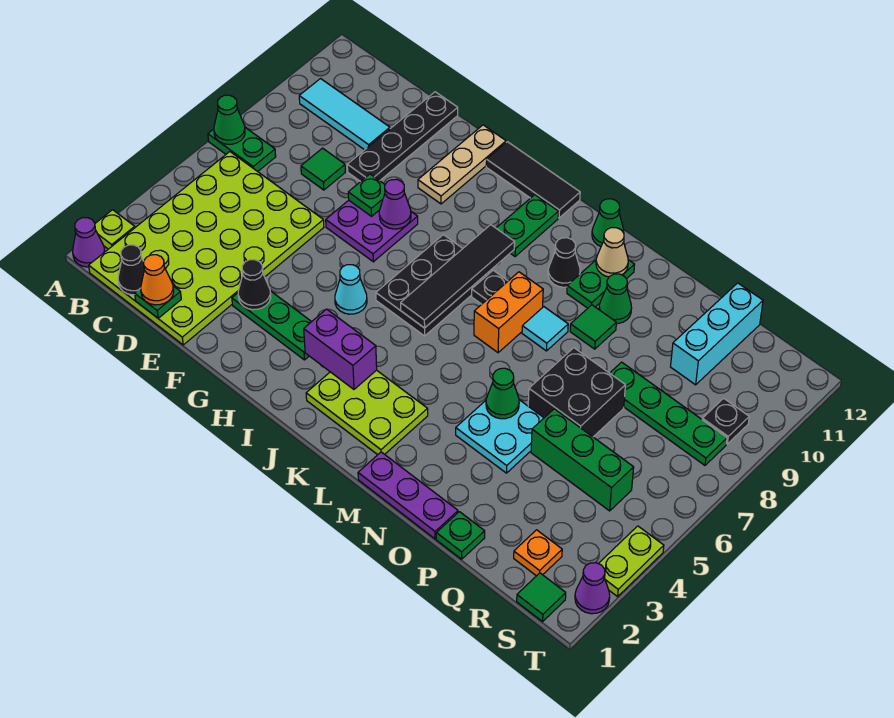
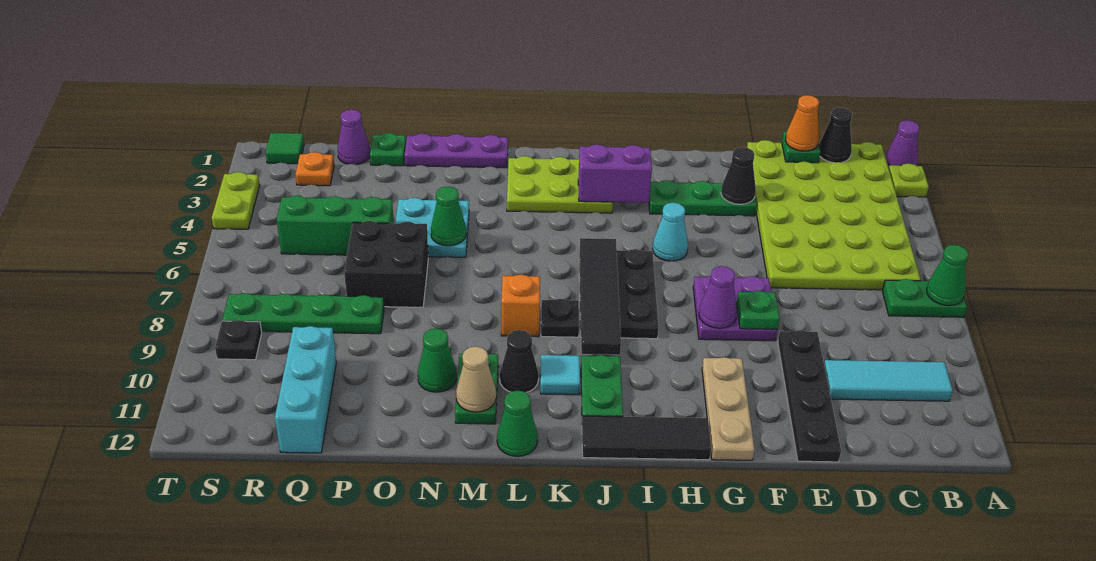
green 1x1 tile [301,148,345,190] -> none
orange 1x2 brick [474,272,543,353] -> orange 1x1 brick [501,275,540,337]
cyan 1x1 tile [522,307,568,351] -> cyan 1x1 tile moved to [540,355,580,395]
green 1x1 tile [570,305,616,349] -> none
purple 1x1 cone [575,563,610,614] -> purple 1x1 cone moved to [338,110,370,165]

